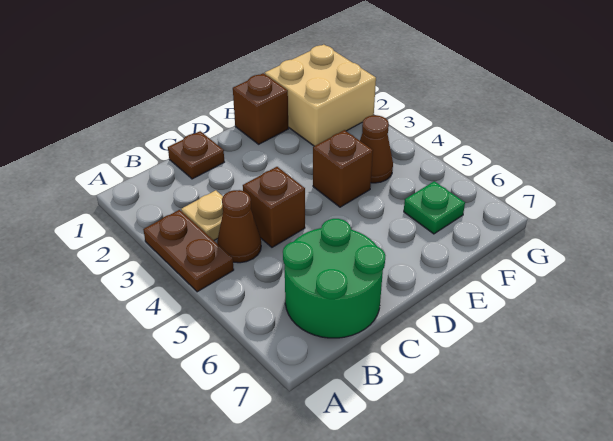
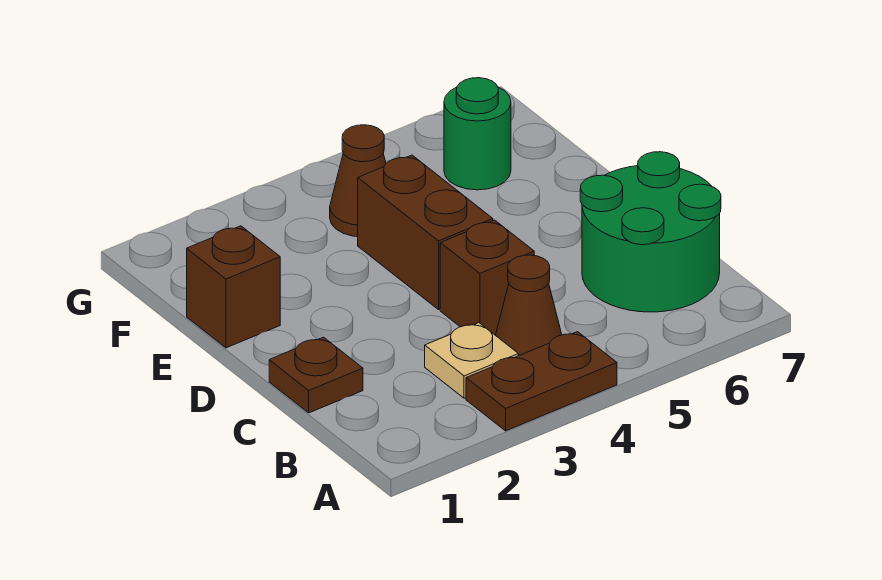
brown 1x1 brick [313,130,373,207] -> brown 1x2 brick [358,155,493,310]
tan 2x2 brick [265,45,376,146] -> none
green 1x1 plate [404,181,465,234] -> green 1x1 round brick [444,78,511,190]

